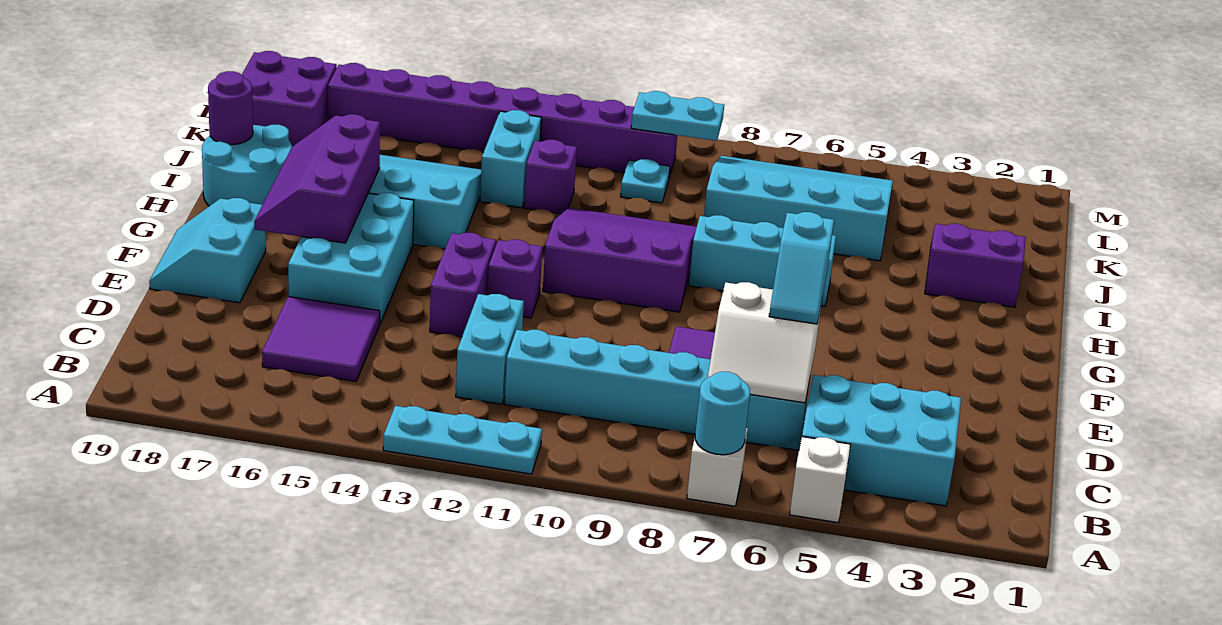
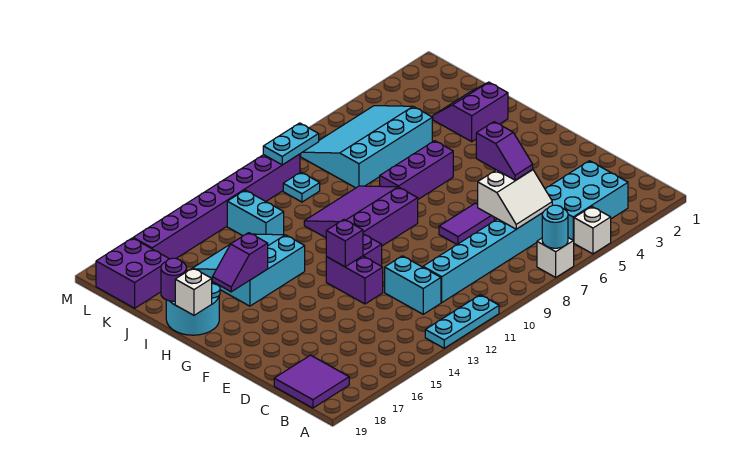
purple 2x2 tile [262,297,380,381] -> purple 2x2 tile moved to [274,355,349,408]
cyan 1x2 slope [769,212,834,324] -> purple 1x2 slope [476,122,533,180]
cyan 2x3 brick [288,193,414,323] -> none
cyan 2x2 slope [149,198,266,303] -> none
purple 2x3 slope [254,114,380,243] -> purple 1x2 slope [212,233,268,292]
cyan 1x3 brick [689,215,836,306] -> purple 1x3 brick [380,141,453,199]
none -> white 1x1 brick [175,268,212,315]
purple 1x1 brick [524,140,577,214] -> purple 1x1 brick moved to [326,219,363,267]

